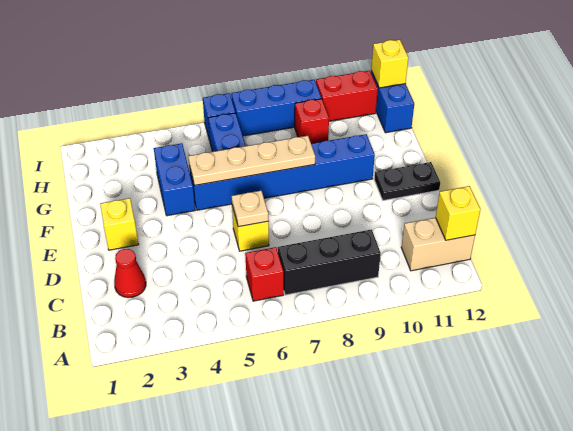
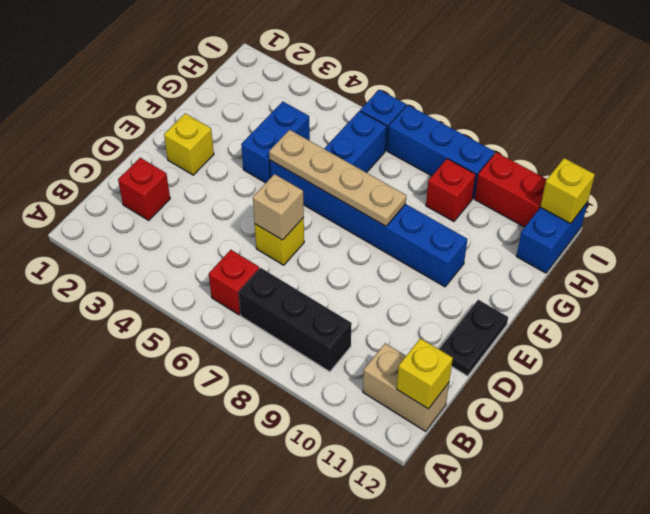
red 1x1 cone [114,249,146,298] -> red 1x1 brick [118,158,170,220]
tan 1x1 plate [232,191,269,227] -> tan 1x1 brick [253,174,304,240]
black 1x2 plate [374,162,440,200] -> black 1x2 plate turned to [439,300,508,376]

